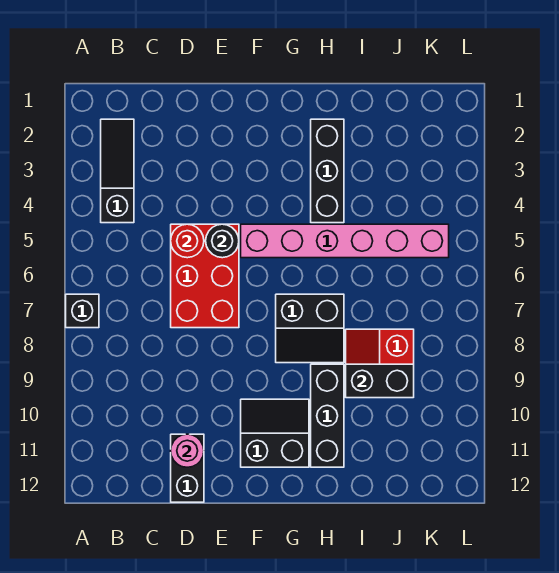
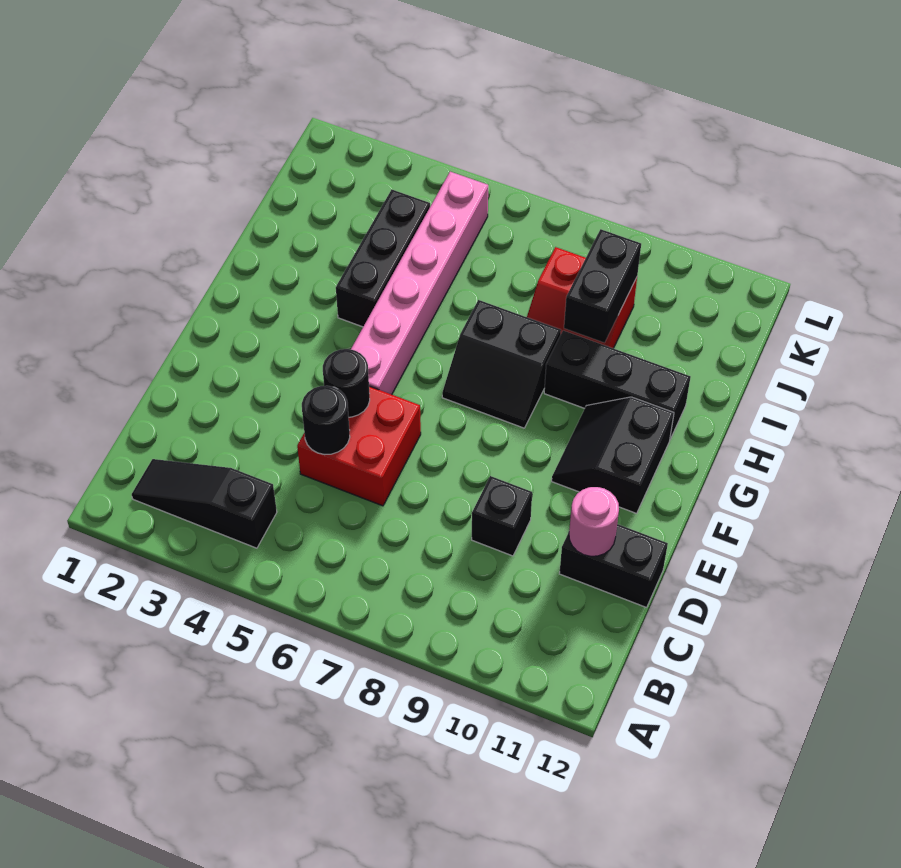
black 1x1 brick [66,294,99,328] -> black 1x1 brick moved to [472,476,532,556]
red 2x3 brick [171,224,239,328] -> red 2x2 brick [297,386,421,506]
red 1x1 round brick [171,224,204,258] -> black 1x1 round brick [302,386,350,455]
black 2x2 slope [276,294,344,363] -> black 2x2 slope turned to [442,300,561,428]
black 1x3 brick [311,119,344,223] -> black 1x3 brick turned to [336,190,430,327]

